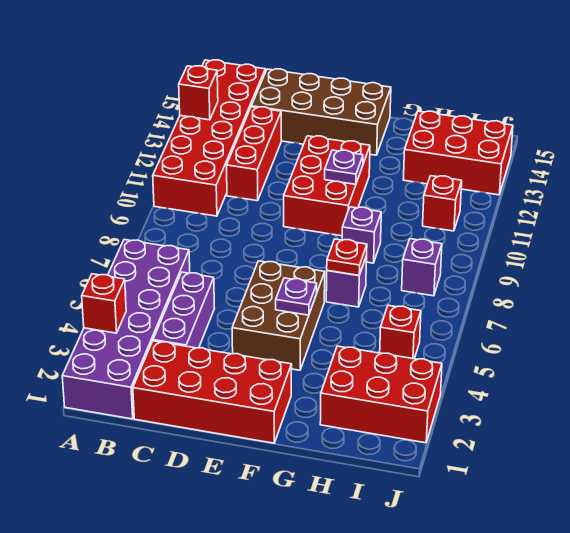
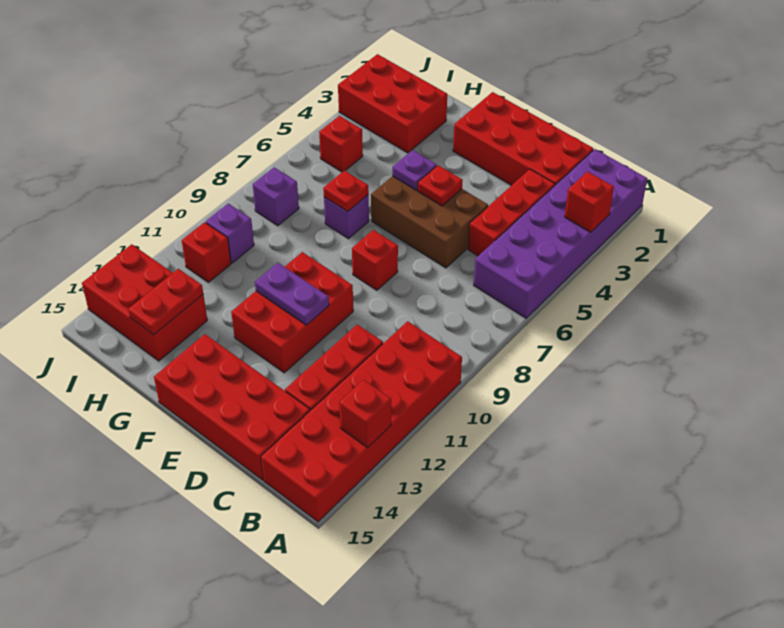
purple 1x3 brick [153,272,214,348] -> red 1x3 brick [468,169,555,256]
brown 2x4 brick [251,69,391,155] -> red 2x4 brick [154,334,310,480]
brown 2x3 brick [232,261,325,370] -> brown 2x3 brick turned to [371,176,488,268]
none -> red 1x1 plate [418,165,463,206]
none -> red 1x1 brick [352,230,398,290]
purple 1x1 plate [325,150,363,184] -> purple 1x2 plate [255,263,329,325]
purple 1x1 brick [342,207,381,263] -> purple 1x1 brick moved to [206,204,254,263]
none -> red 1x2 plate [128,269,203,335]

